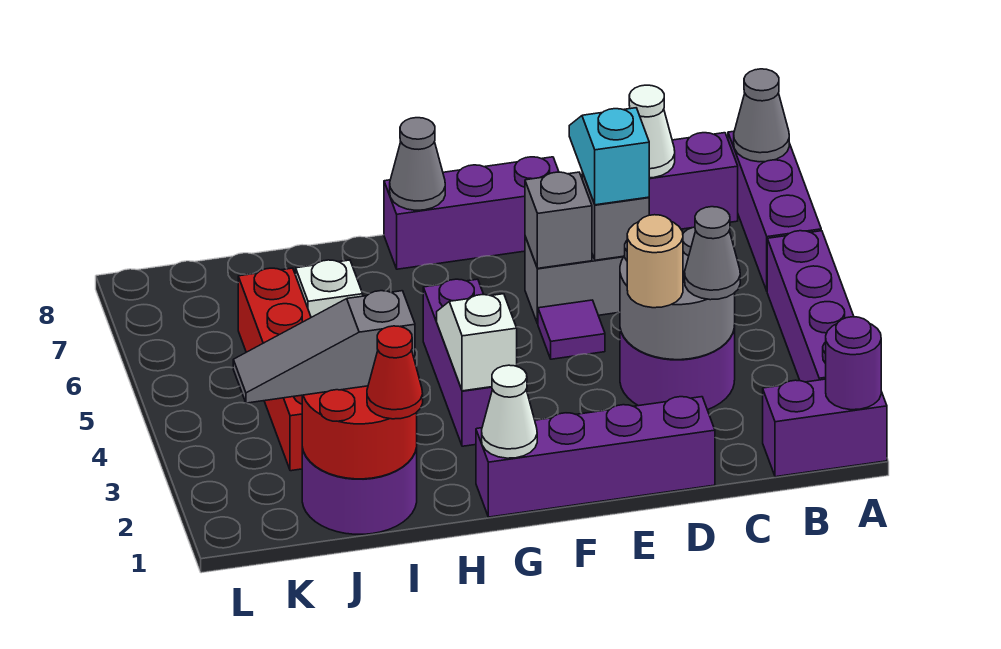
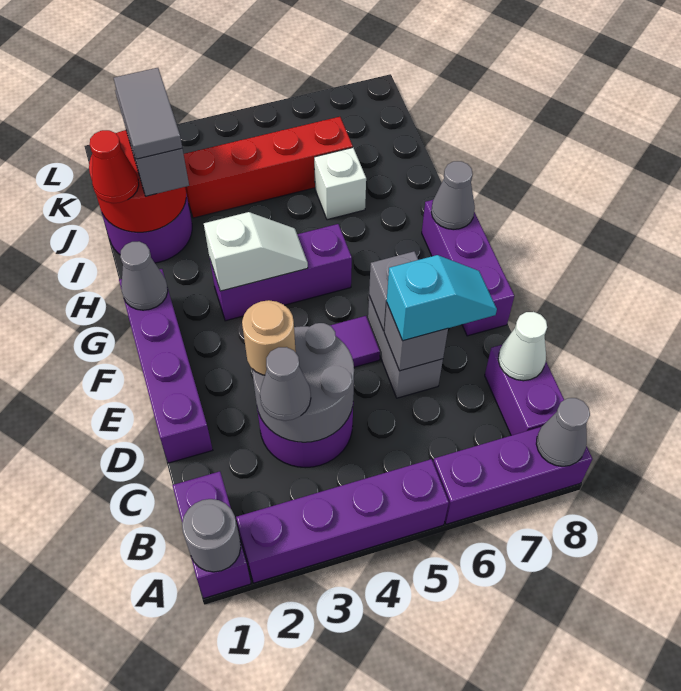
purple 1x1 round brick [826,317,881,410] -> grey 1x1 round brick [182,499,241,572]
white 1x1 cone [482,365,537,458] -> grey 1x1 cone [120,241,168,310]
none -> grey 1x2 tile [114,68,182,159]

